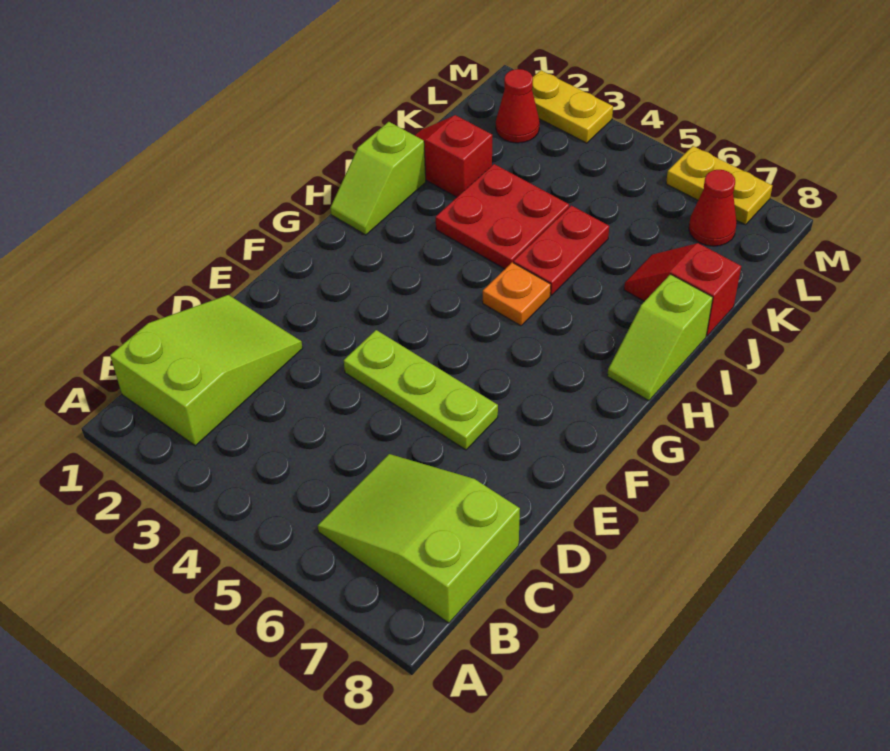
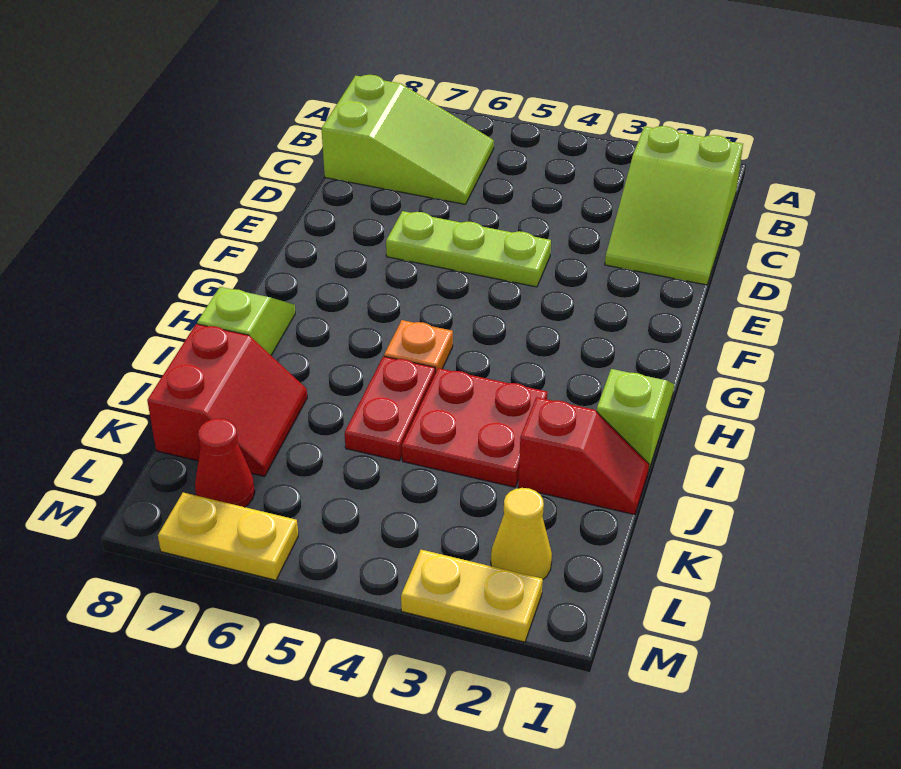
red 1x2 slope [624,243,741,336] -> red 2x2 slope [147,324,307,476]
red 1x1 cone [496,69,540,143] -> yellow 1x1 cone [491,488,552,579]

